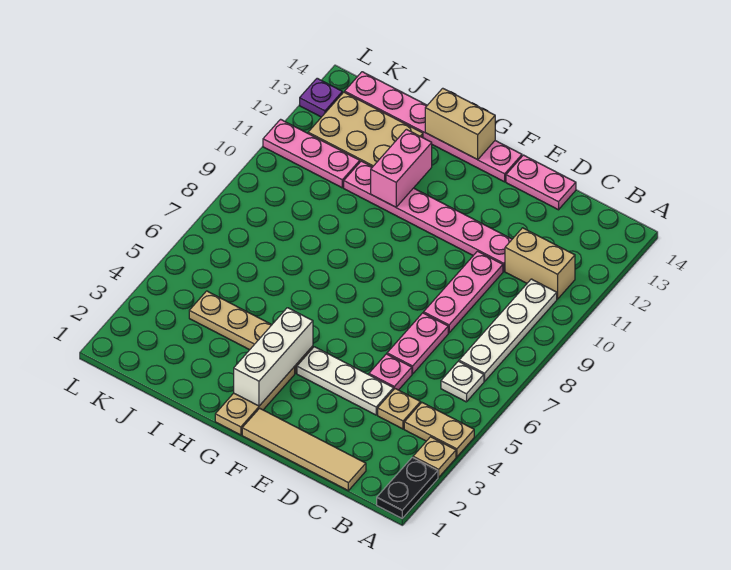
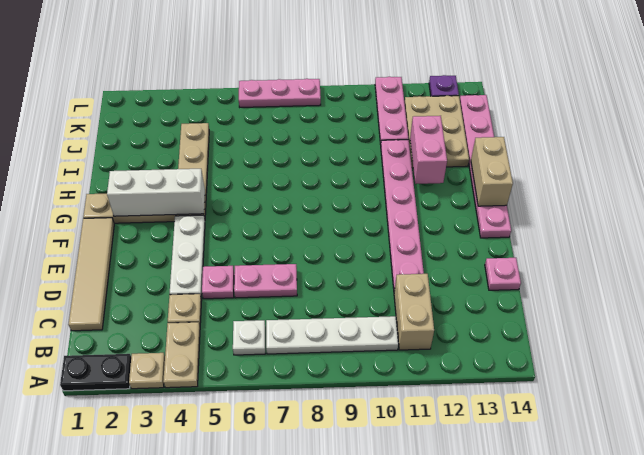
pink 1x3 plate [424,251,503,333] -> pink 1x3 plate moved to [239,79,321,107]
pink 1x2 plate [506,155,576,210] -> pink 1x1 plate [485,258,521,290]
pink 1x2 brick [371,129,432,207] -> pink 1x2 brick turned to [410,116,447,184]

